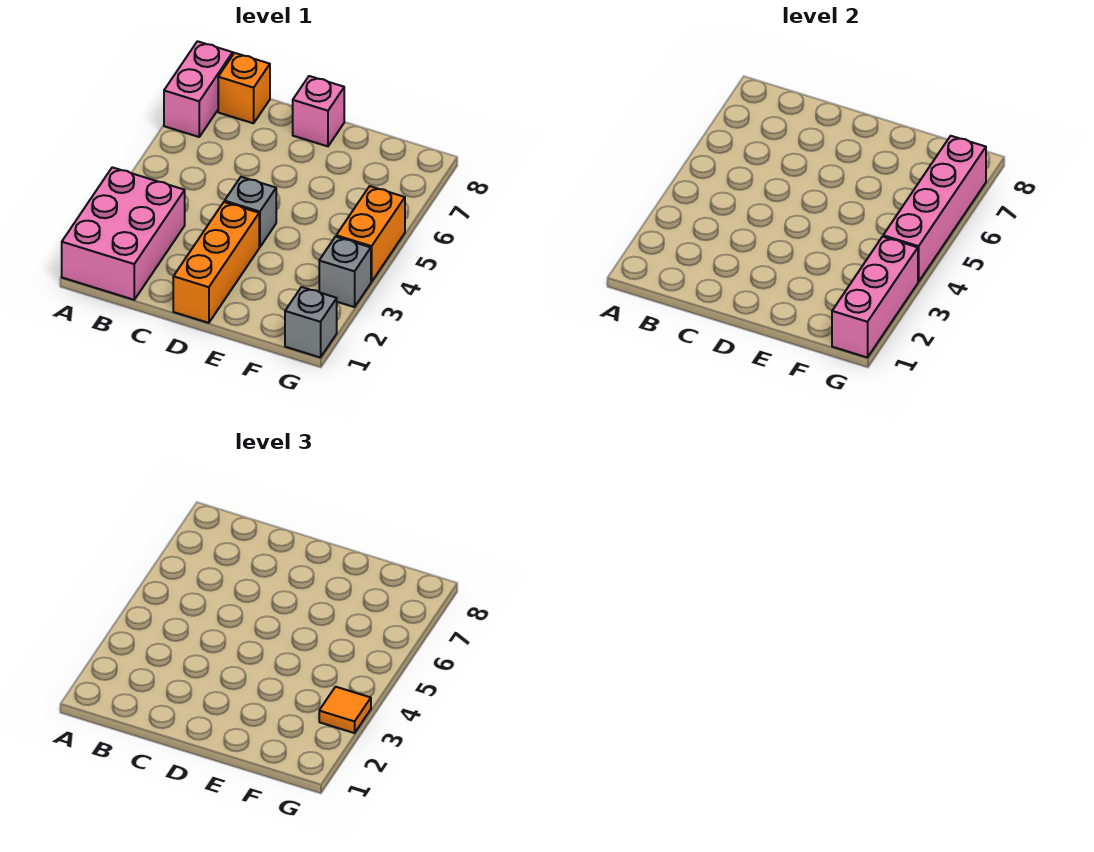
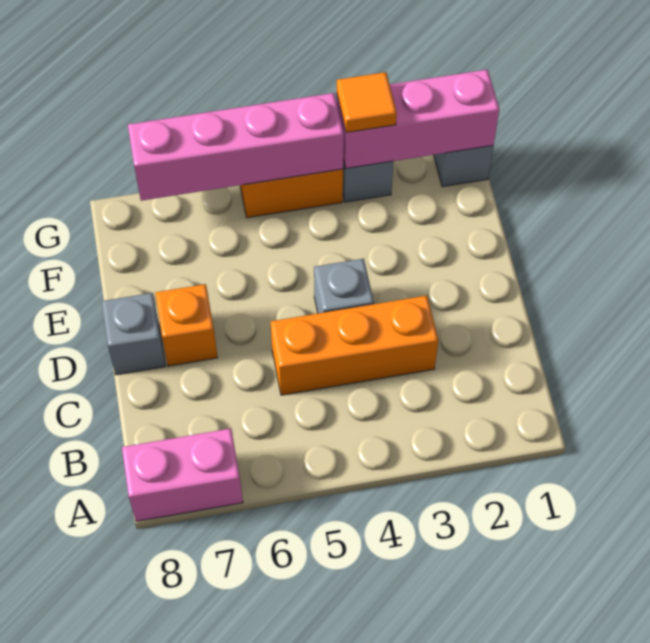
pink 2x3 brick [62,167,185,300] -> none
orange 1x1 brick [218,53,270,123] -> orange 1x1 brick moved to [155,284,218,366]
orange 1x3 brick [173,202,259,323] -> orange 1x3 brick moved to [271,296,438,395]
pink 1x1 brick [293,76,344,146] -> grey 1x1 brick [102,293,165,375]

